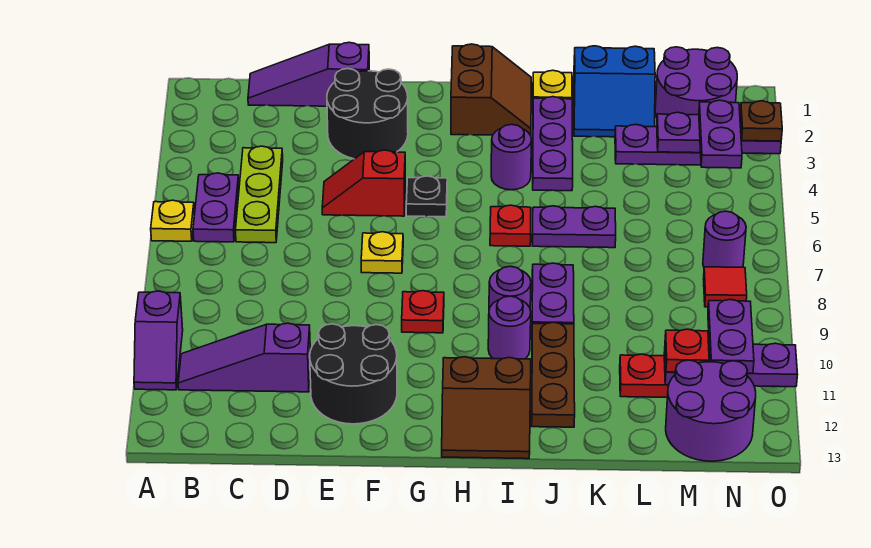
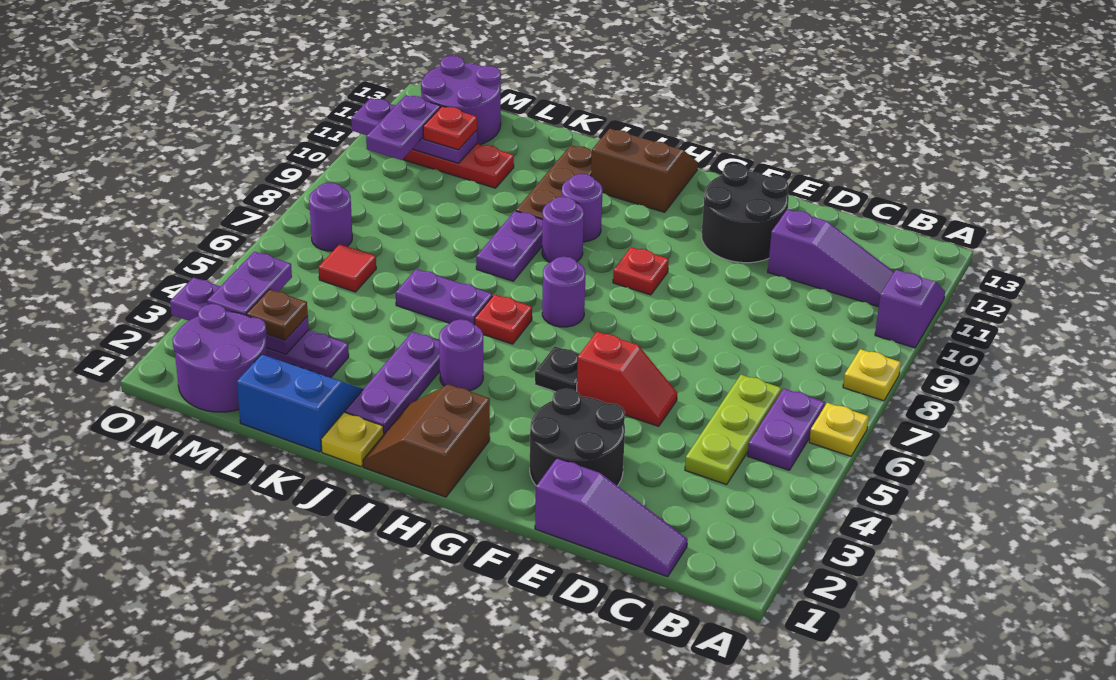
yellow 1x1 plate [361,232,403,273] -> yellow 1x1 plate moved to [843,349,901,401]
none -> purple 1x1 round brick [542,256,586,327]
red 1x1 tile [704,267,747,307] -> red 1x1 tile moved to [319,244,376,292]
brown 1x1 plate [740,101,782,141] -> brown 1x1 plate moved to [246,289,308,340]

